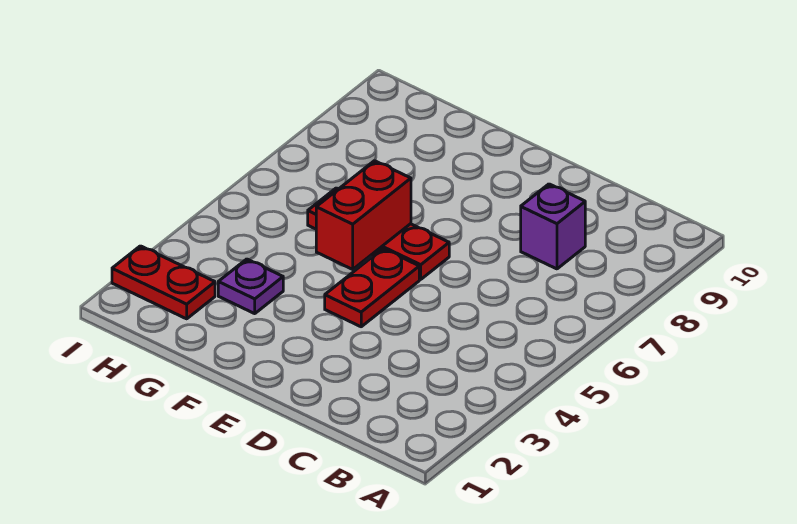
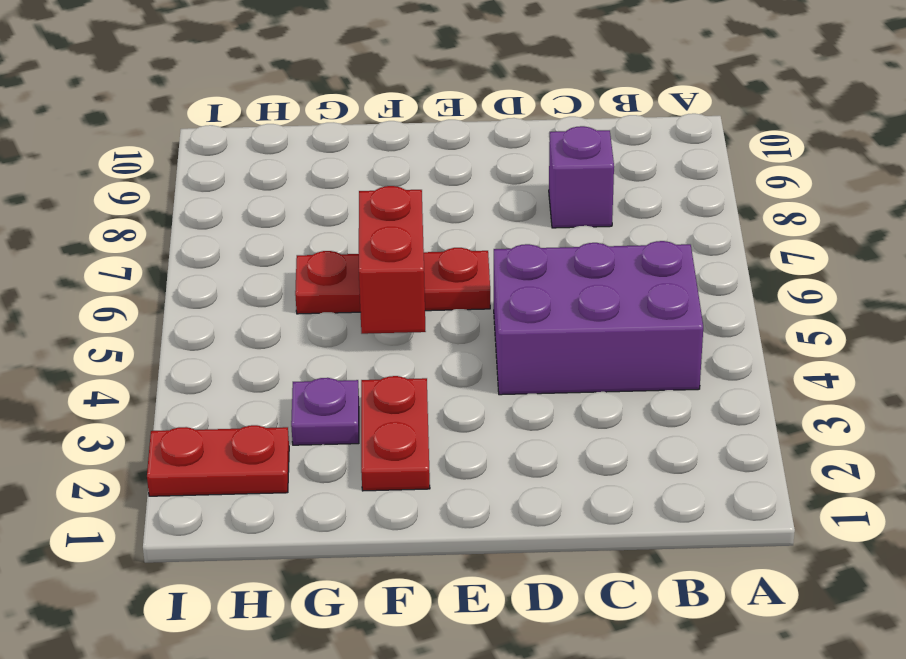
none -> purple 2x3 brick [494,241,703,395]
red 1x2 plate [325,249,419,327] -> red 1x2 plate moved to [361,376,430,491]

